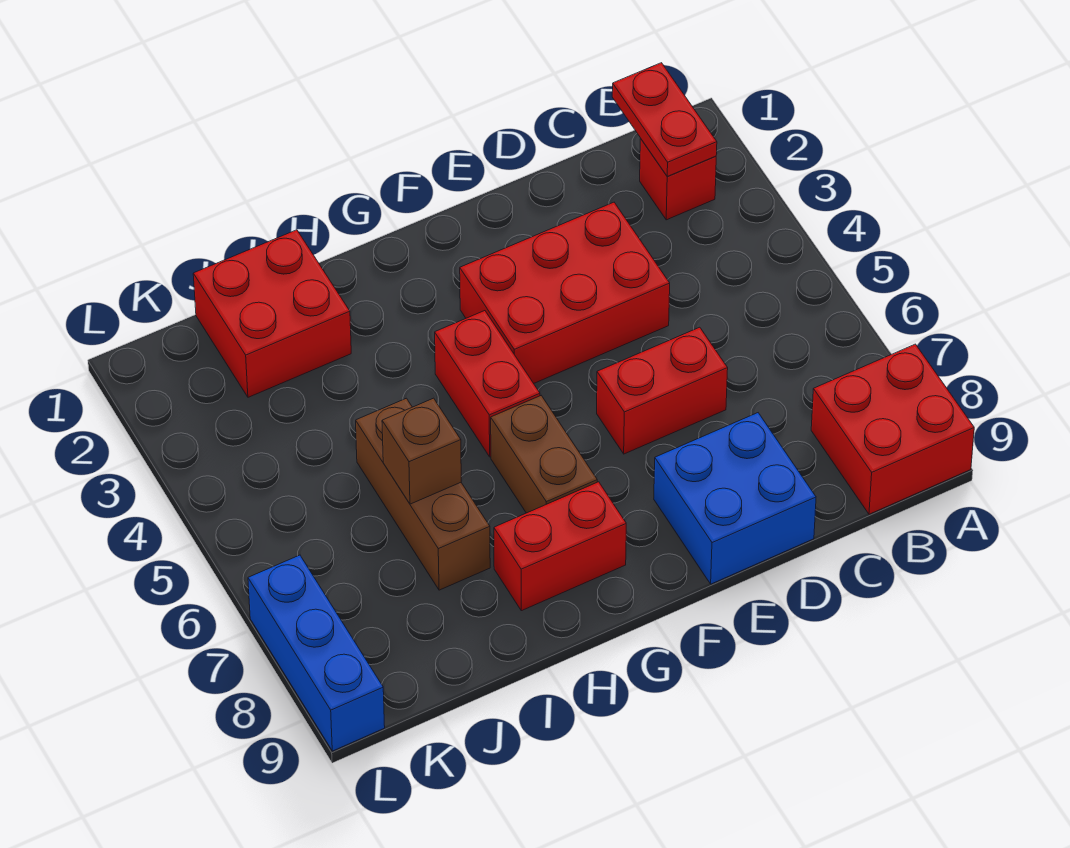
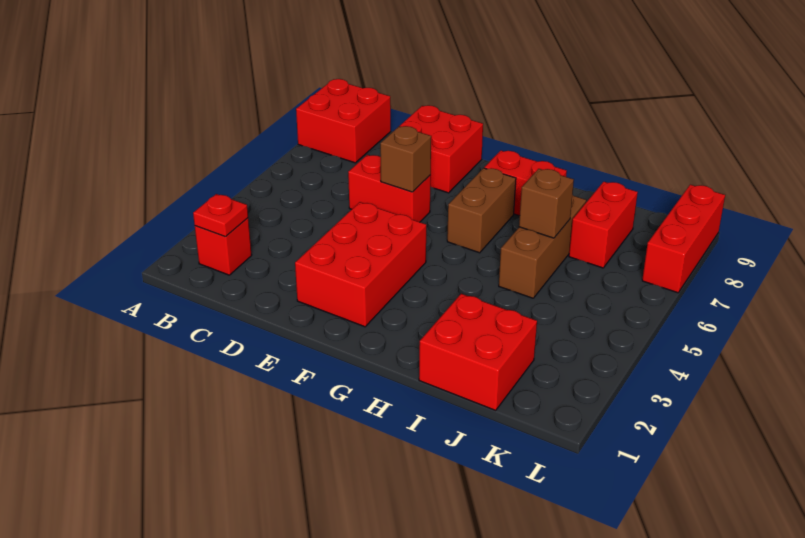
red 1x2 plate [612,63,717,176] -> red 1x1 plate [193,194,248,237]
red 2x3 brick [460,202,670,383] -> red 2x3 brick turned to [295,202,426,327]
blue 2x2 brick [654,413,816,584] -> red 2x2 brick [400,105,483,193]
none -> brown 1x1 brick [380,126,431,192]
red 1x2 brick [435,311,540,457] -> red 1x2 brick moved to [569,182,638,268]
blue 1x3 brick [248,555,385,751] -> red 1x3 brick [642,185,725,293]

